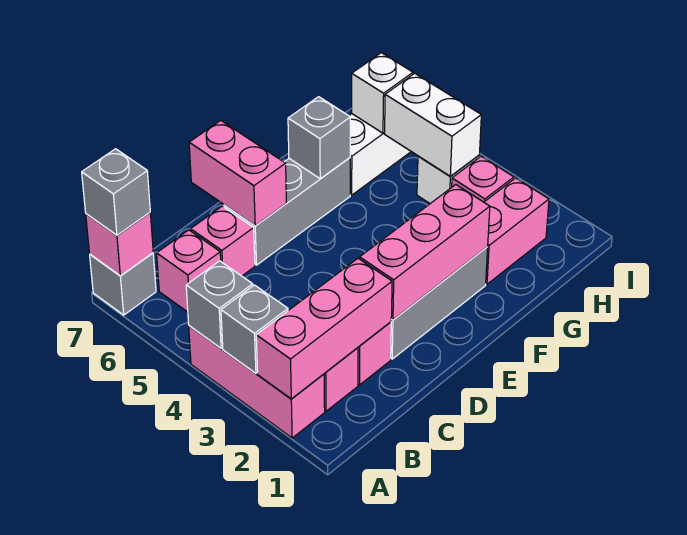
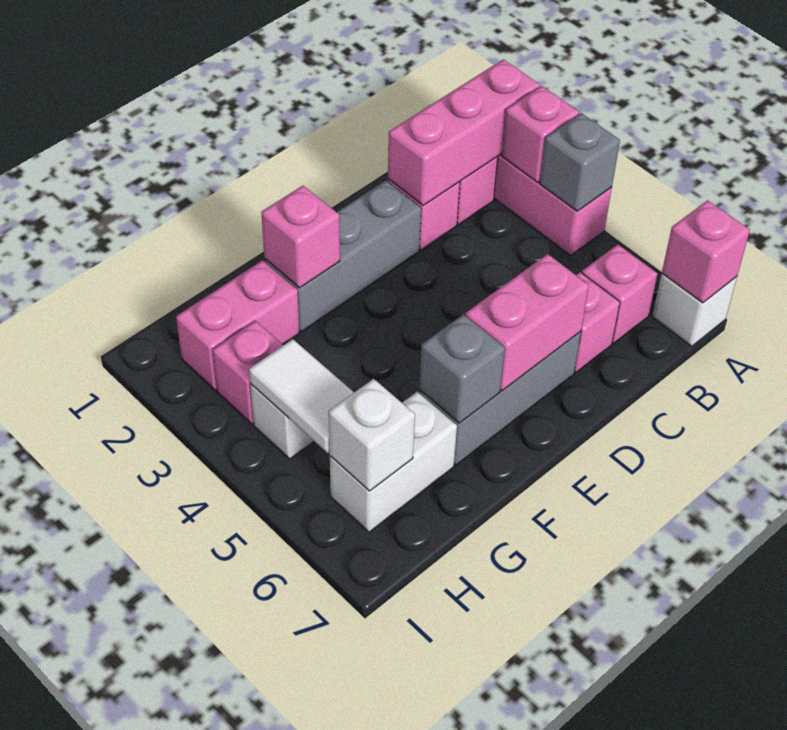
grey 1x1 brick [221,285,288,373] -> pink 1x1 brick [501,86,579,183]
grey 1x1 brick [90,253,156,315] -> white 1x1 brick [652,274,737,346]
grey 1x1 brick [82,149,150,235] -> none
pink 1x3 brick [360,185,490,320] -> pink 1x1 brick [261,186,340,288]
pink 1x2 brick [189,121,286,226] -> pink 1x2 brick turned to [465,254,589,391]
white 1x2 brick [384,73,481,176] -> white 1x2 tile [249,339,354,453]

